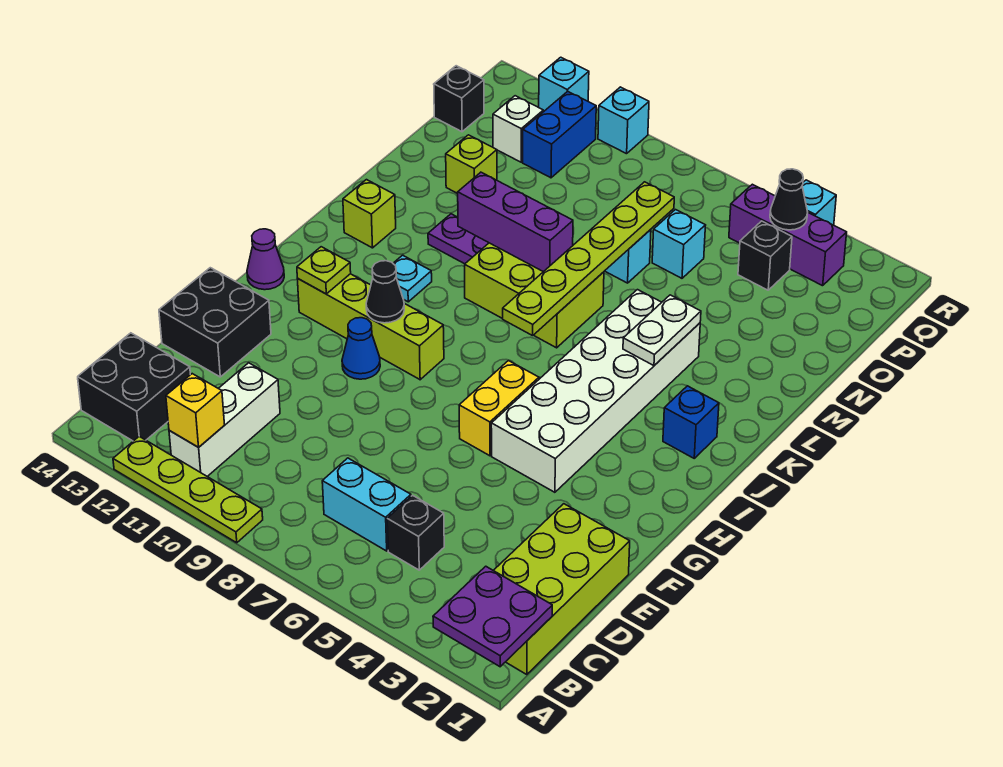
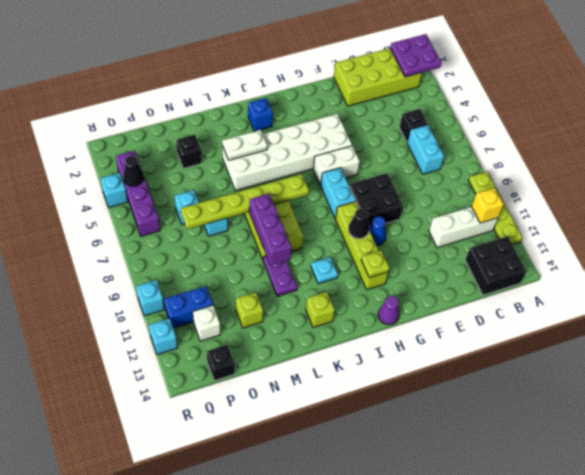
black 2x2 brick [159,268,271,377] -> black 2x2 brick moved to [349,173,403,227]
yellow 1x2 brick [459,361,539,456] -> white 1x2 brick [313,146,360,185]
none -> cyan 1x2 brick [321,168,356,219]
black 1x1 brick [738,221,792,290] -> black 1x1 brick moved to [176,134,202,169]
purple 1x3 brick [729,184,847,286] -> purple 1x4 brick [116,151,160,236]

